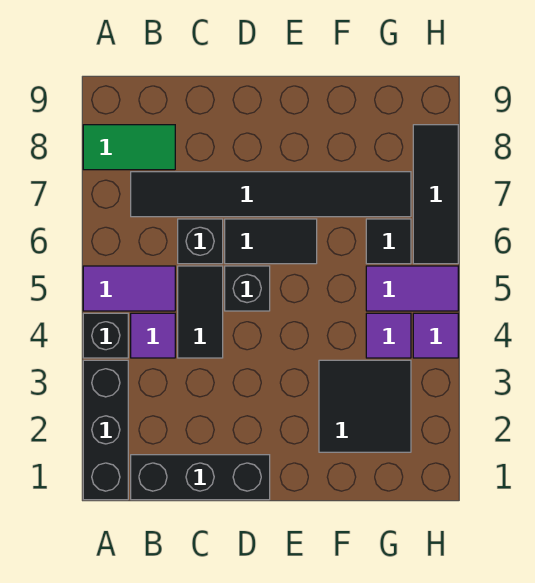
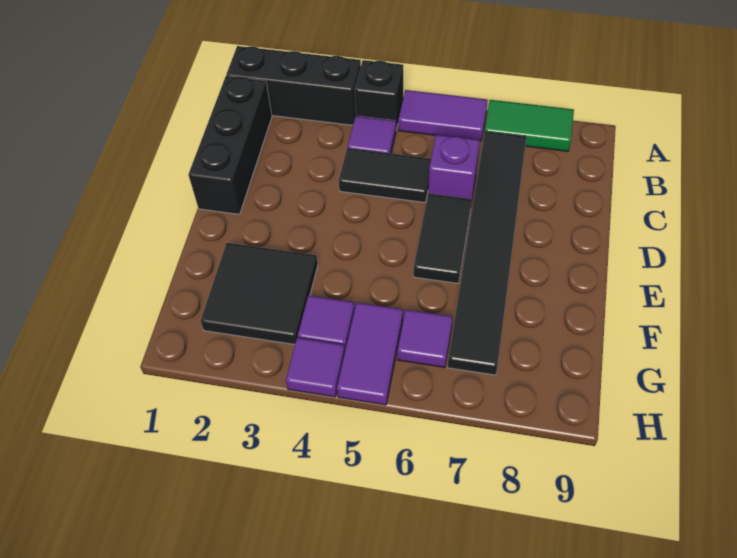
purple 1x2 tile [83,266,175,311] -> purple 1x2 tile turned to [398,90,487,141]
green 1x2 tile [83,125,175,170] -> green 1x2 tile turned to [485,100,574,151]
black 1x1 brick [178,219,223,264] -> purple 1x1 brick [428,135,480,203]
black 1x1 brick [225,266,270,311] -> none
black 1x1 tile [366,219,411,264] -> purple 1x1 tile [397,310,453,367]
black 1x3 tile [413,125,458,264] -> none

